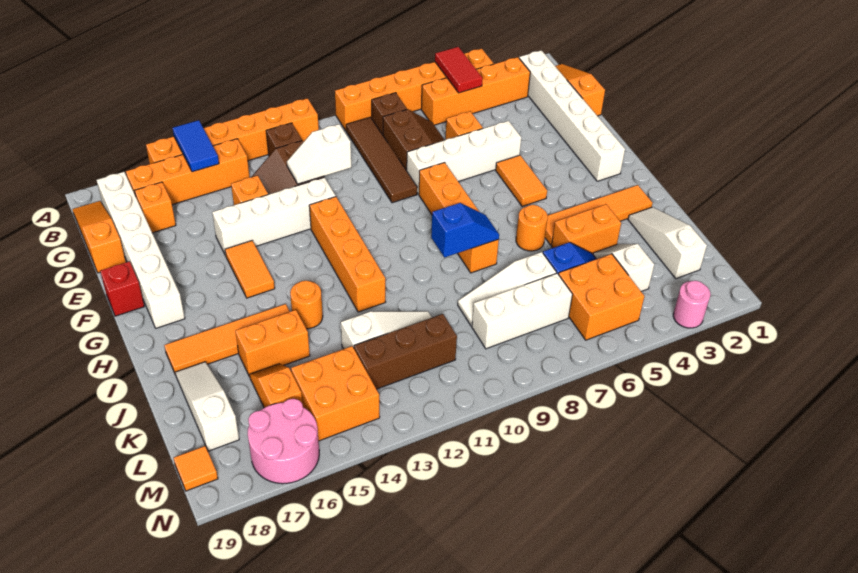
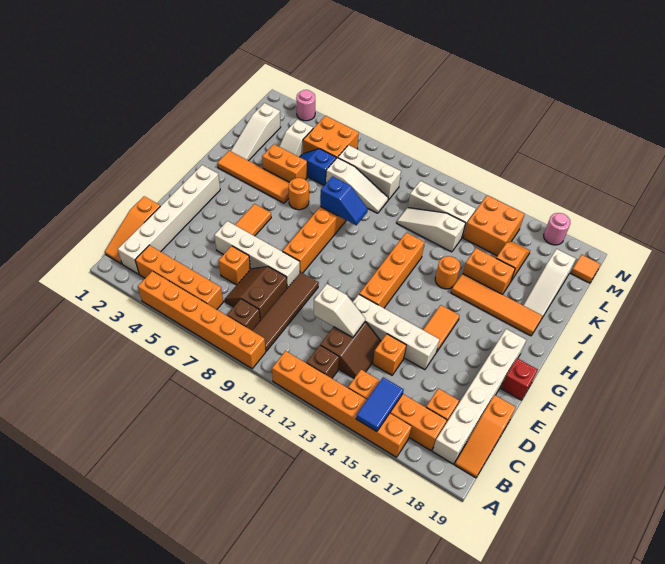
red 1x2 tile [435,47,483,93] -> none
blue 1x2 slope [431,203,499,258] -> blue 1x2 slope turned to [320,176,368,225]
orange 1x2 slope [250,364,303,408] -> orange 1x2 slope turned to [496,241,530,281]
brown 1x3 brick [354,314,457,389] -> white 1x3 brick [408,181,476,237]
pink 2x2 round brick [248,399,319,484] -> pink 1x1 round brick [544,213,570,245]

